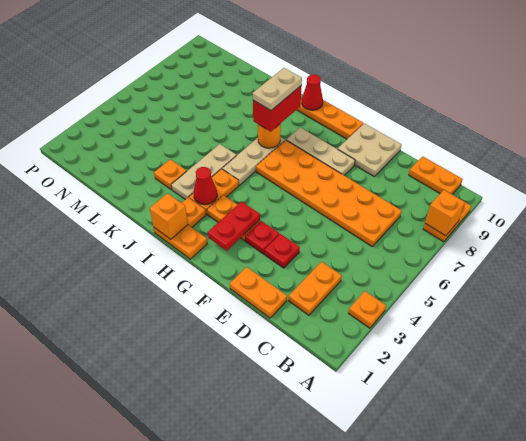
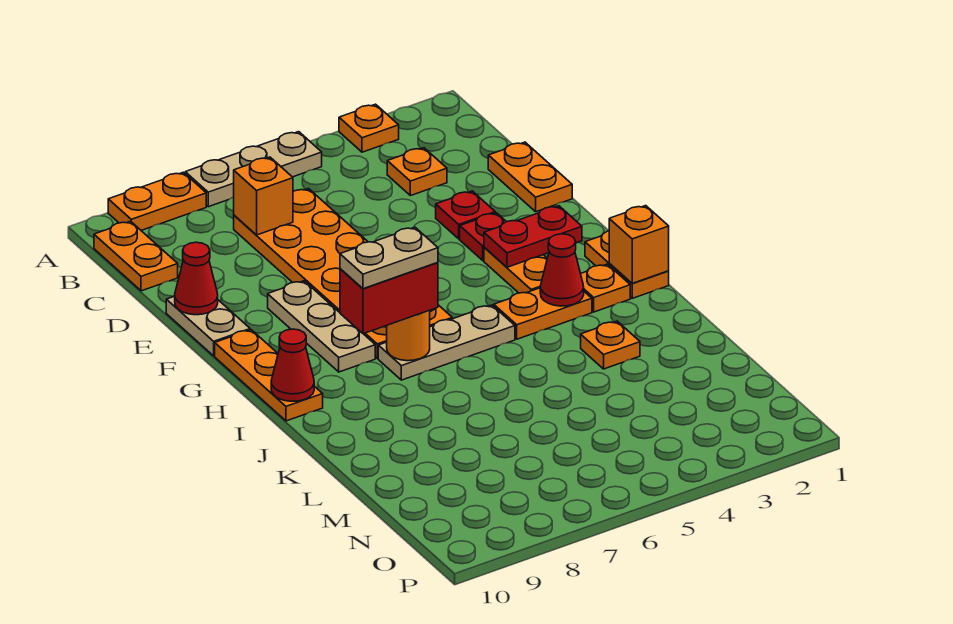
orange 1x1 brick [425,190,465,236] -> orange 1x1 brick moved to [234,157,293,235]
orange 1x2 plate [289,262,342,315] -> orange 1x1 plate [387,148,447,196]
tan 2x2 plate [338,123,402,176] -> tan 1x2 plate [166,296,250,356]
none -> red 1x1 cone [175,242,218,315]
tan 1x3 plate [171,144,237,200] -> tan 1x3 plate moved to [185,132,322,207]

